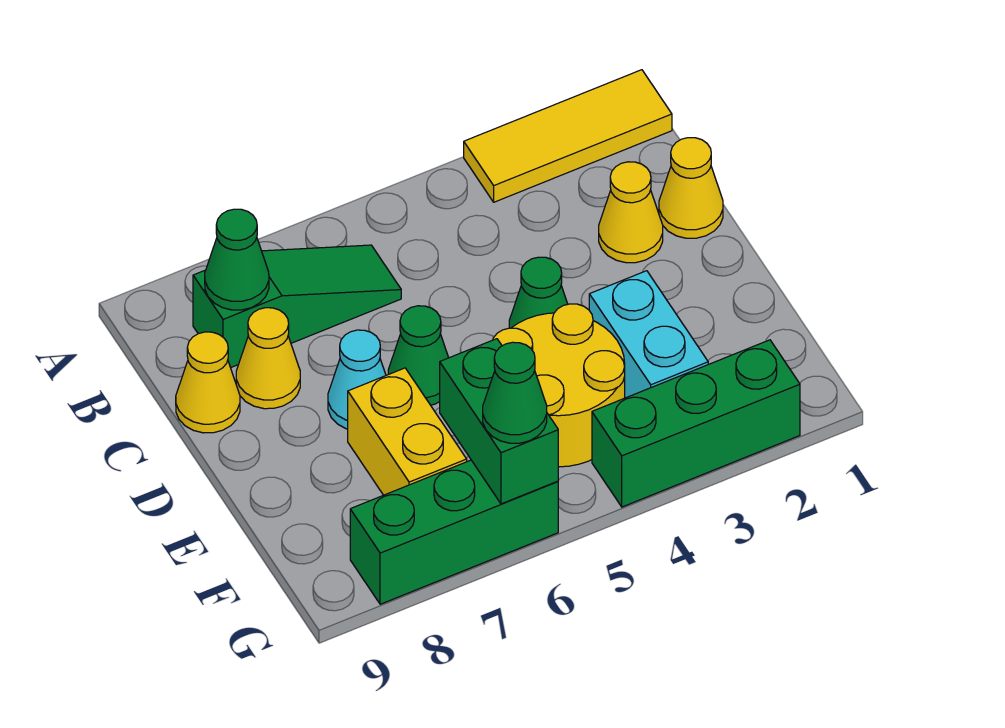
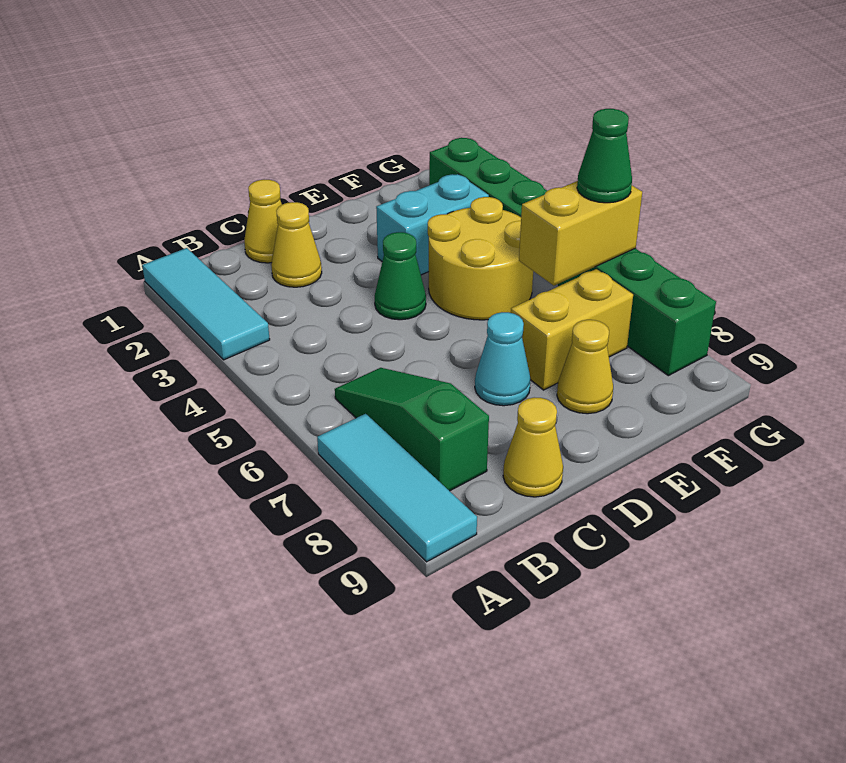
yellow 1x3 tile [464,70,672,202] -> cyan 1x3 tile [142,248,270,360]
none -> cyan 1x3 tile [317,414,477,562]
green 1x1 cone [205,209,269,310] -> none
yellow 1x1 cone [236,308,300,409] -> yellow 1x1 cone moved to [557,320,613,414]
green 1x1 cone [388,306,449,405] -> none
green 1x2 brick [440,339,558,504] -> yellow 1x2 brick [519,181,642,286]

